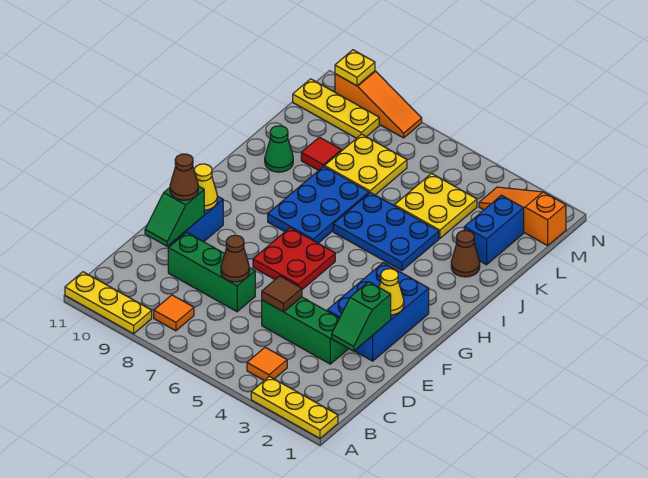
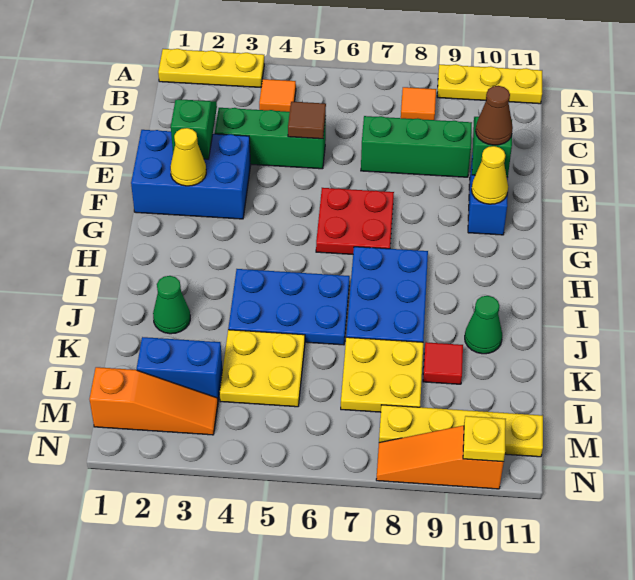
brown 1x1 cone [221,235,249,282] -> none
blue 2x3 brick [327,263,429,361] -> blue 2x3 brick turned to [131,130,251,219]
brown 1x1 cone [451,231,480,277] -> green 1x1 cone [153,276,190,334]
blue 1x2 brick [464,195,524,265] -> blue 1x2 brick turned to [137,337,222,400]
yellow 1x3 plate [293,79,379,138] -> yellow 1x4 plate [379,405,543,457]

